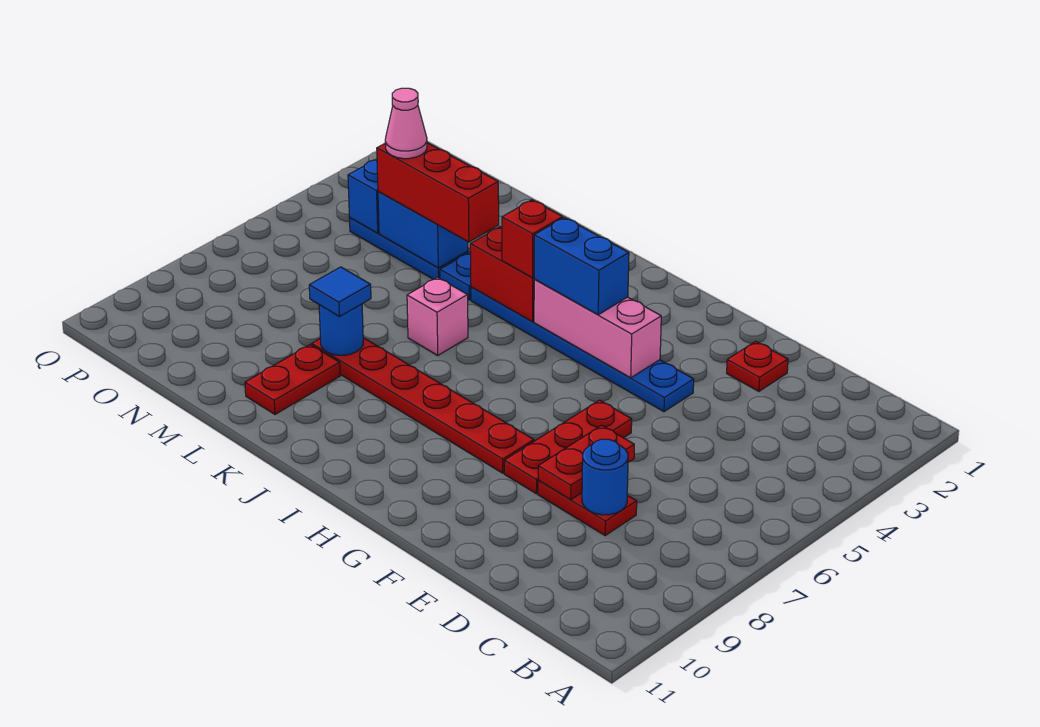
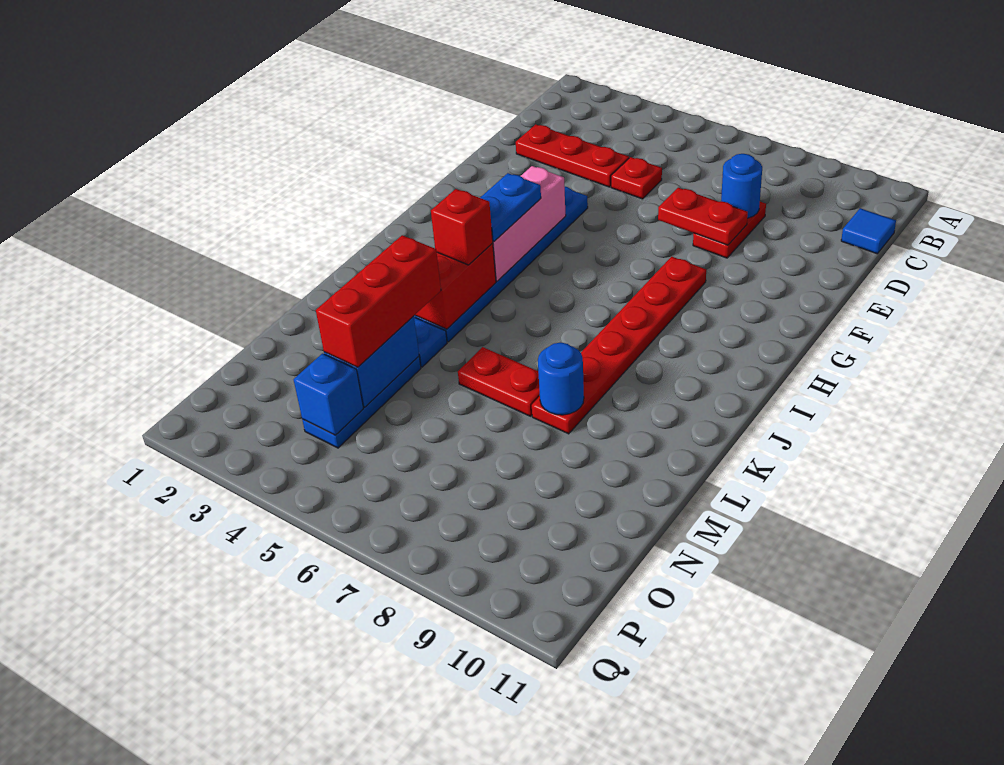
red 1x1 plate [727,341,788,391] -> red 1x1 plate moved to [611,157,662,199]
red 1x3 plate [504,400,632,494] -> red 1x3 plate moved to [516,124,629,187]
blue 1x2 brick [534,217,629,315] -> blue 1x2 plate [480,173,541,242]
pink 1x1 brick [407,277,468,355] -> none
blue 1x1 tile [309,267,371,317] -> blue 1x1 tile moved to [841,208,896,254]
red 1x2 plate [245,345,340,414] -> red 1x2 plate moved to [458,347,540,416]
pink 1x1 cone [385,88,427,159] -> none

